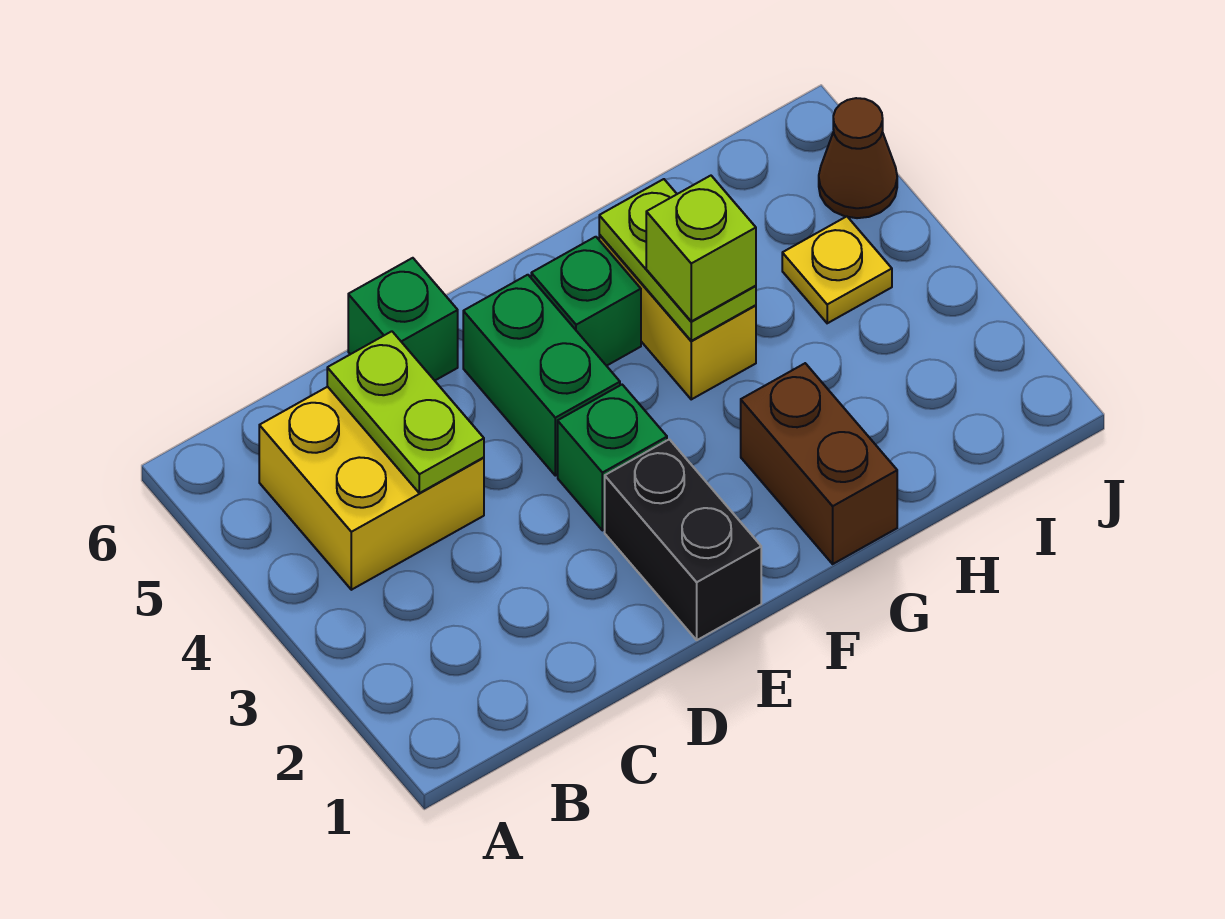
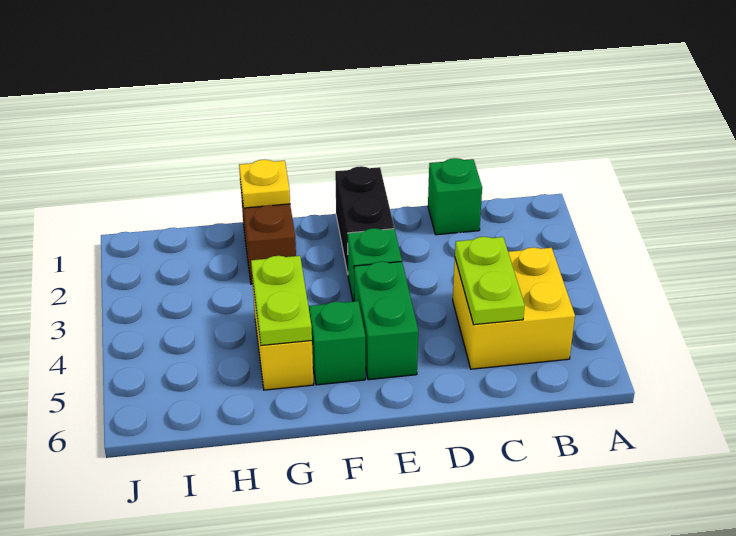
green 1x1 brick [348,258,458,380] -> green 1x1 brick moved to [428,158,482,235]
lime 1x1 brick [646,176,756,321] -> none
yellow 1x1 plate [782,217,892,323] -> yellow 1x1 plate moved to [239,160,290,208]
brown 1x1 cone [819,98,897,218] -> none

